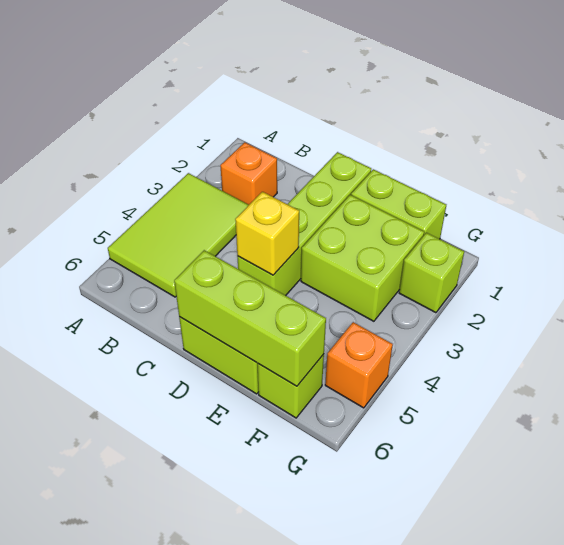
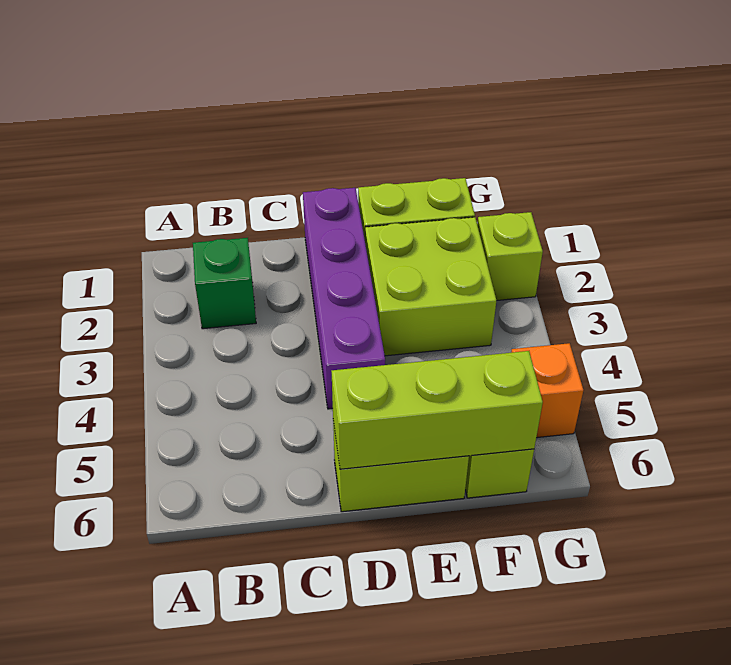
lime 2x3 tile [108,173,248,297] -> none
orange 1x1 brick [220,142,277,205] -> green 1x1 brick [193,238,256,329]
lime 1x4 brick [237,152,371,295] -> purple 1x4 brick [303,188,385,409]
yellow 1x1 brick [235,192,299,275] -> none

